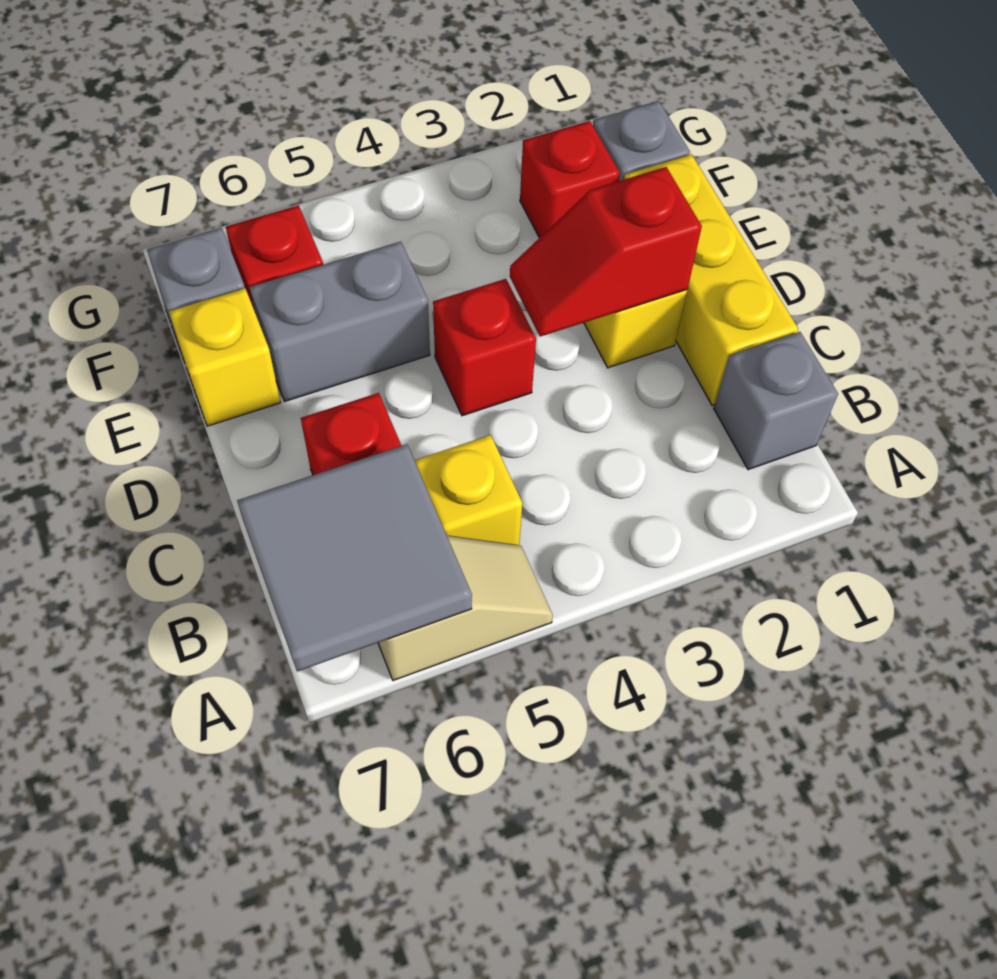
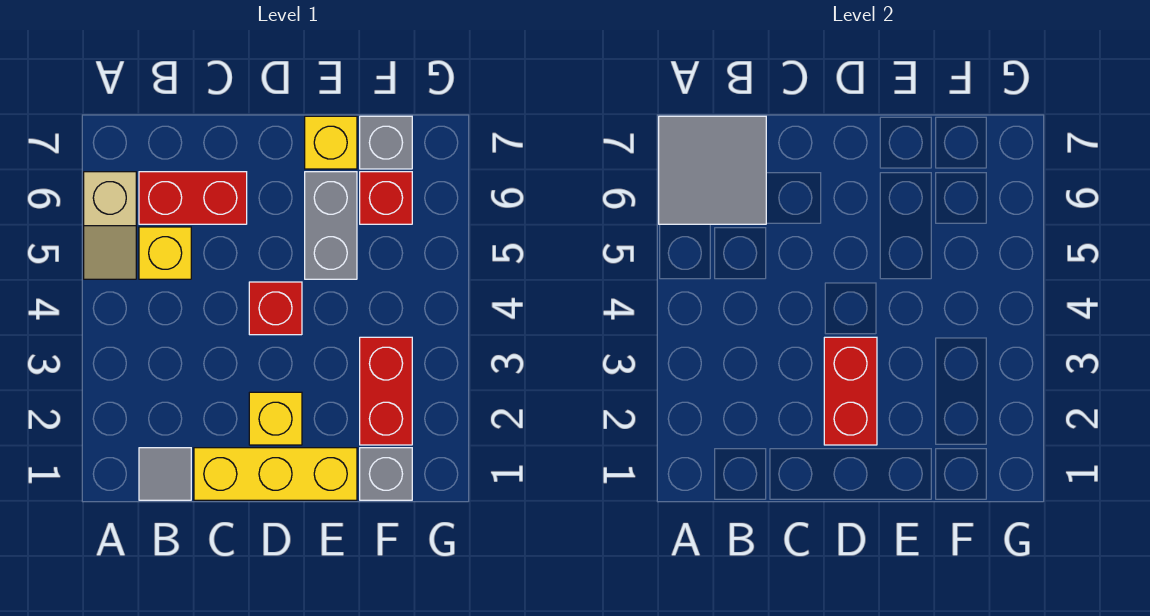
grey 1x1 brick [714,332,838,470] -> grey 1x1 tile [139,448,191,500]
red 1x2 slope [510,167,702,337] -> red 1x2 brick [824,337,877,445]
red 1x1 brick [520,121,620,238] -> red 1x2 brick [360,337,412,445]

